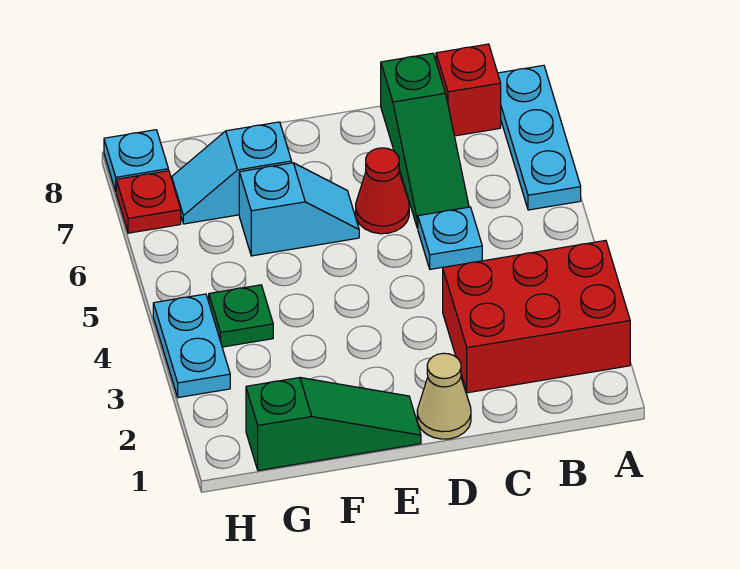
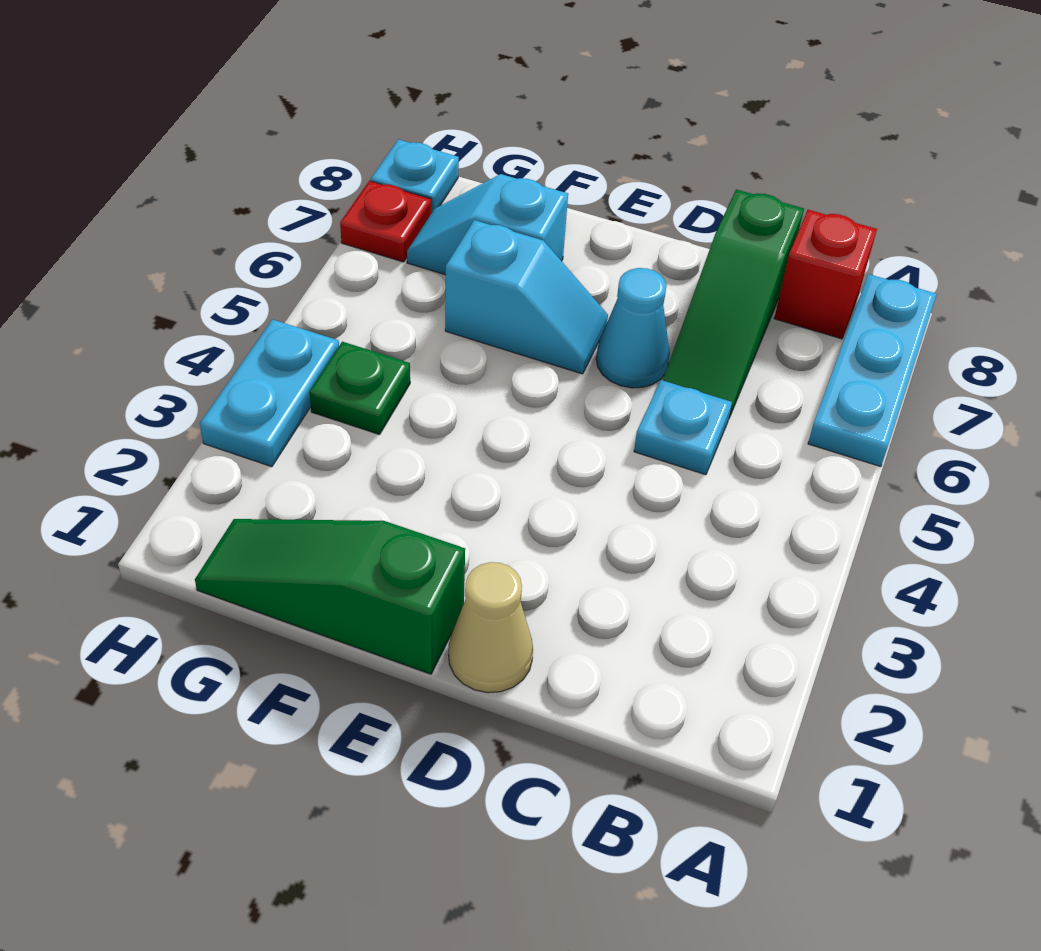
red 2x3 brick [443,240,630,393] -> none
red 1x1 cone [356,148,409,234] -> cyan 1x1 cone [596,268,670,388]
green 1x3 slope [246,378,421,471] -> green 1x3 slope turned to [195,519,465,674]

